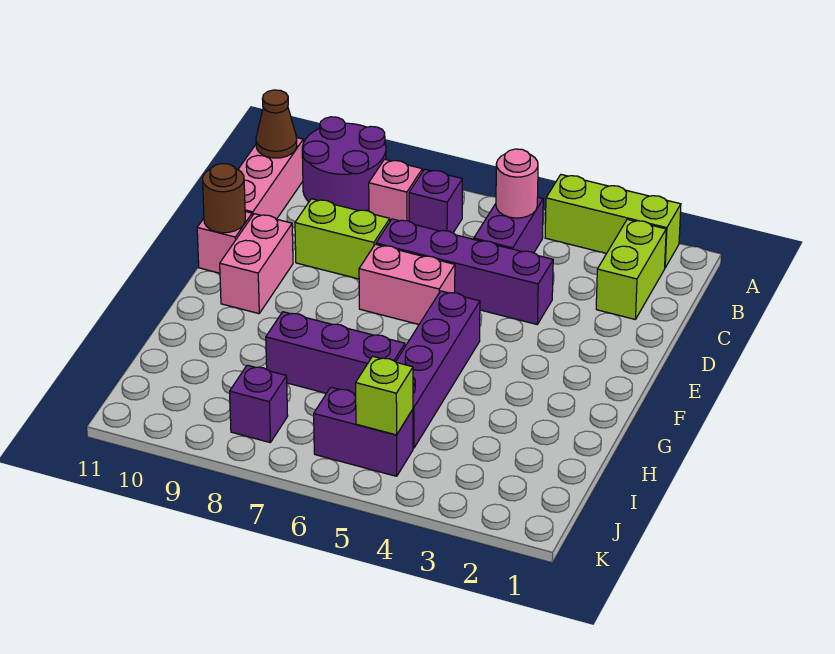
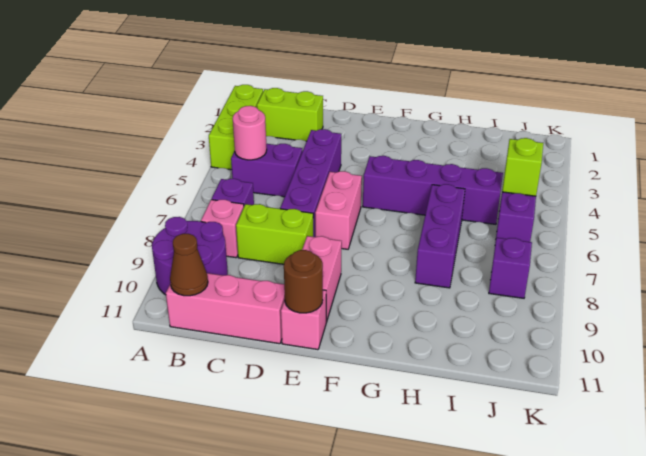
lime 1x2 brick [295,199,390,279] -> lime 1x2 brick turned to [236,204,313,264]
pink 1x2 brick [220,214,293,314] -> pink 1x2 brick turned to [302,236,342,322]

